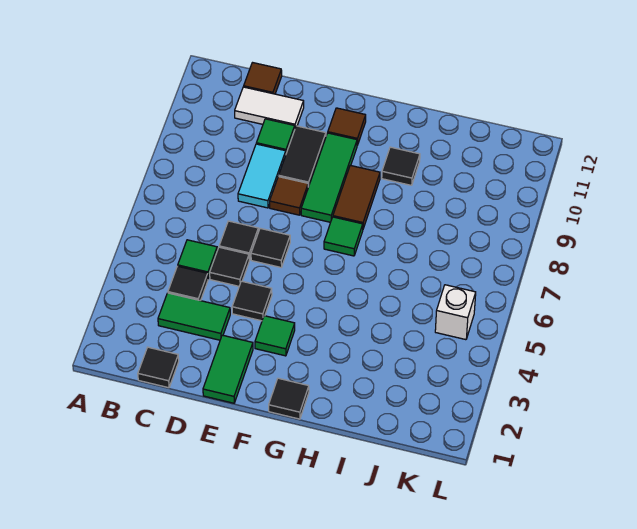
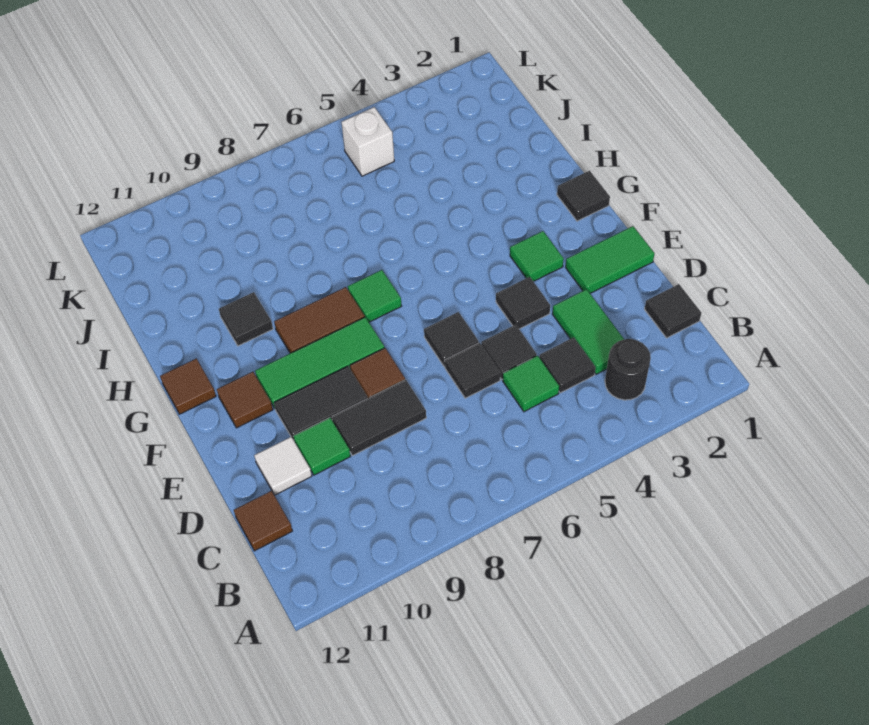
none -> black 1x1 round brick [605,339,651,400]
white 1x2 tile [235,87,304,128] -> white 1x1 tile [254,437,312,495]
cyan 1x2 tile [238,144,286,208] -> black 1x2 tile [332,380,426,456]
none -> brown 1x1 tile [160,358,216,414]

